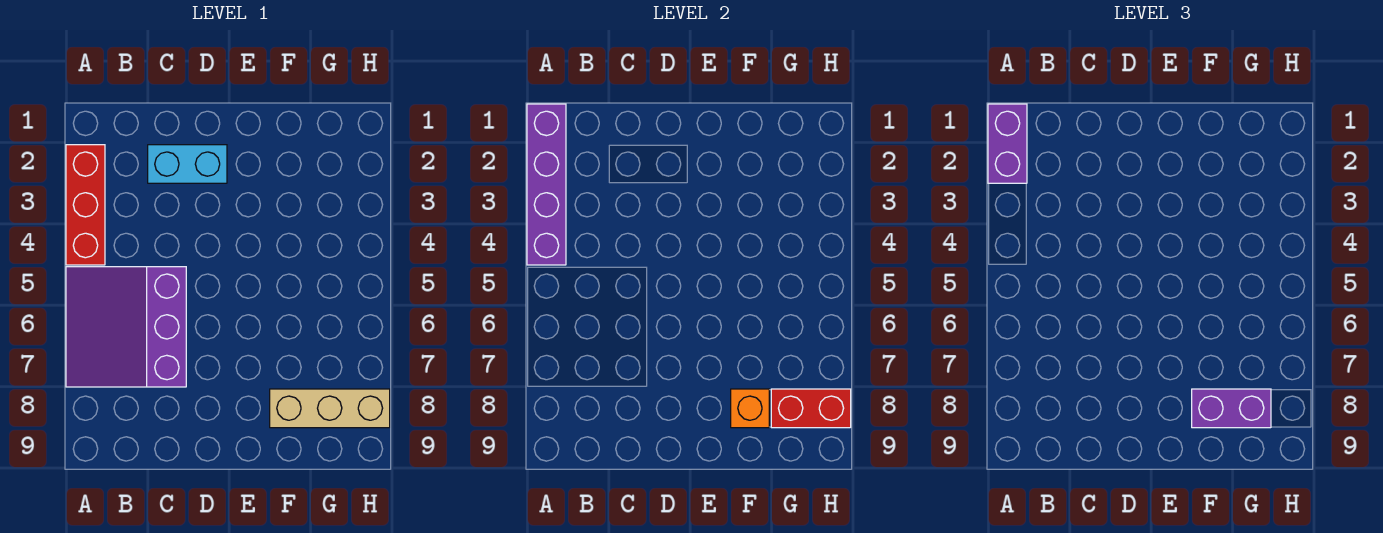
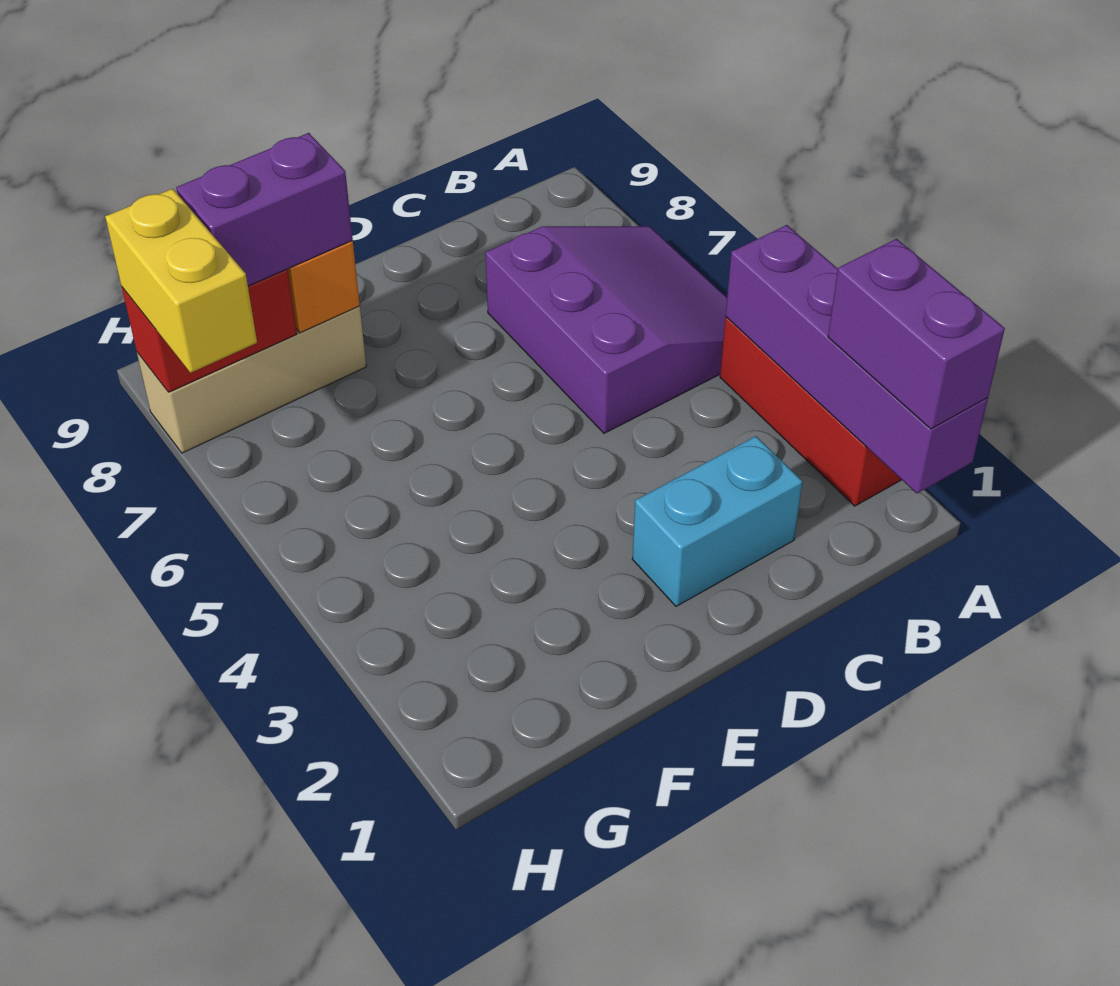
none -> yellow 1x2 brick [105,189,257,373]

